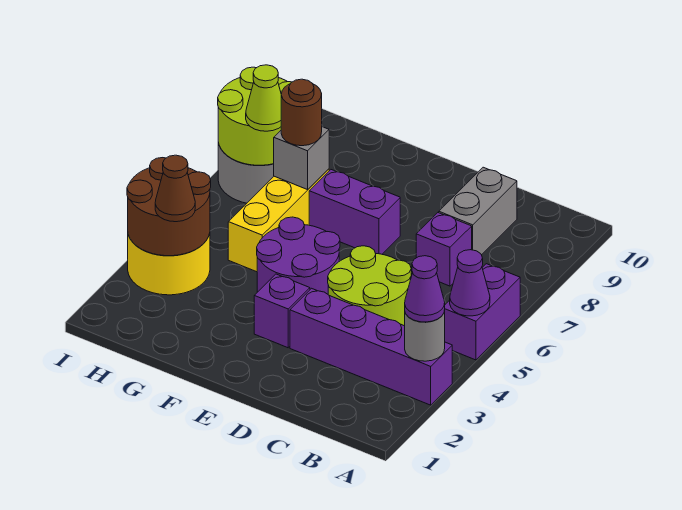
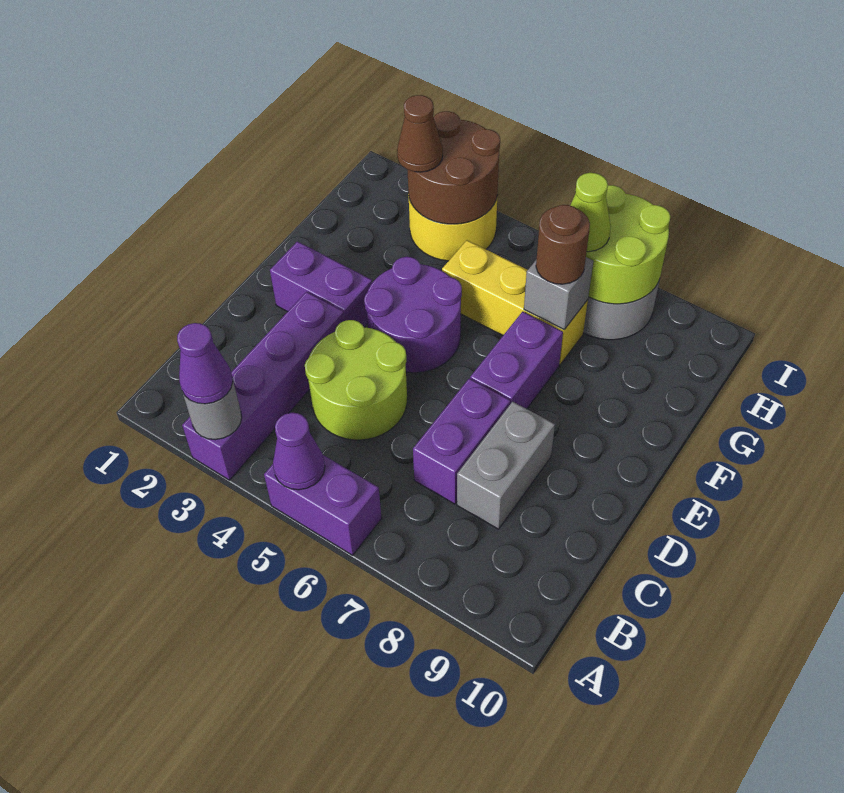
purple 1x1 brick [416,213,472,286] -> purple 1x2 brick [413,378,510,504]
grey 1x2 brick [439,167,517,255] -> grey 1x2 brick turned to [457,402,555,529]
purple 1x1 brick [254,274,310,348] -> purple 1x2 brick [270,241,372,327]

